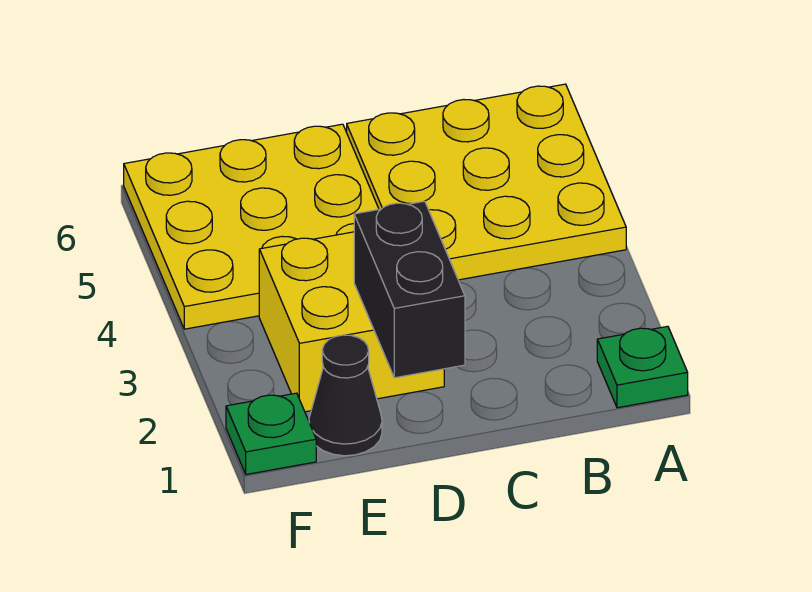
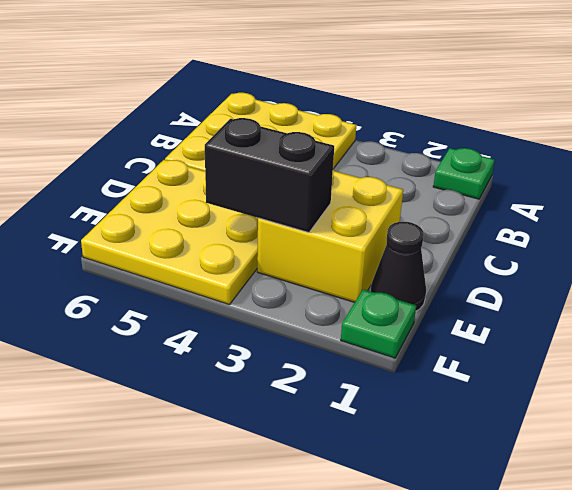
black 1x2 brick [354,201,465,378] -> black 1x2 brick moved to [205,118,334,233]

